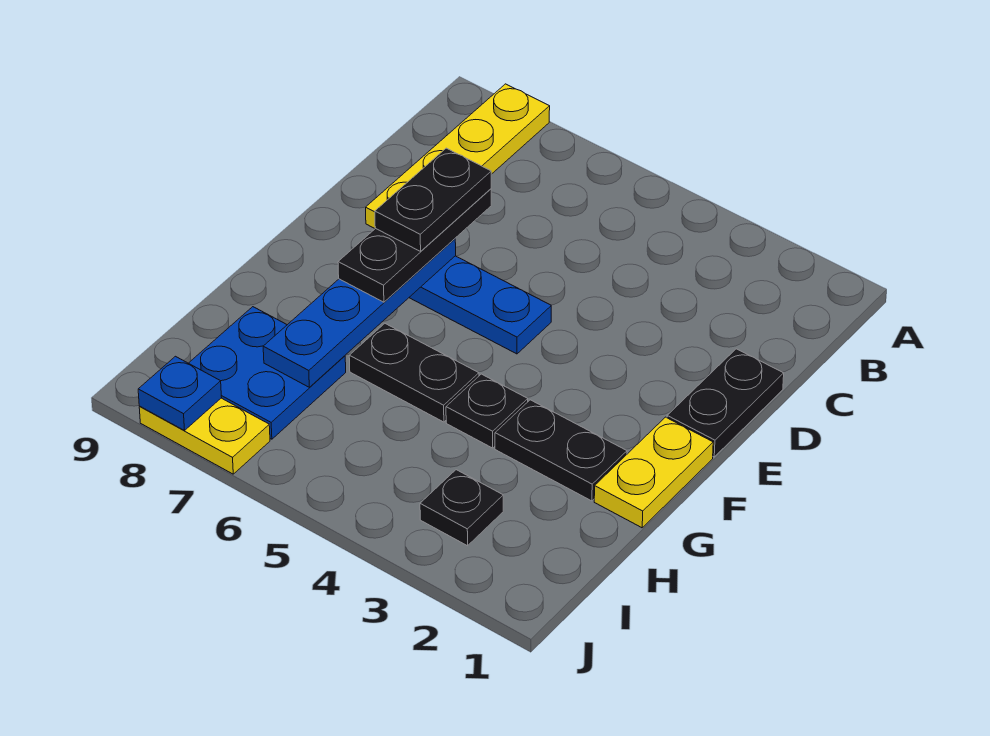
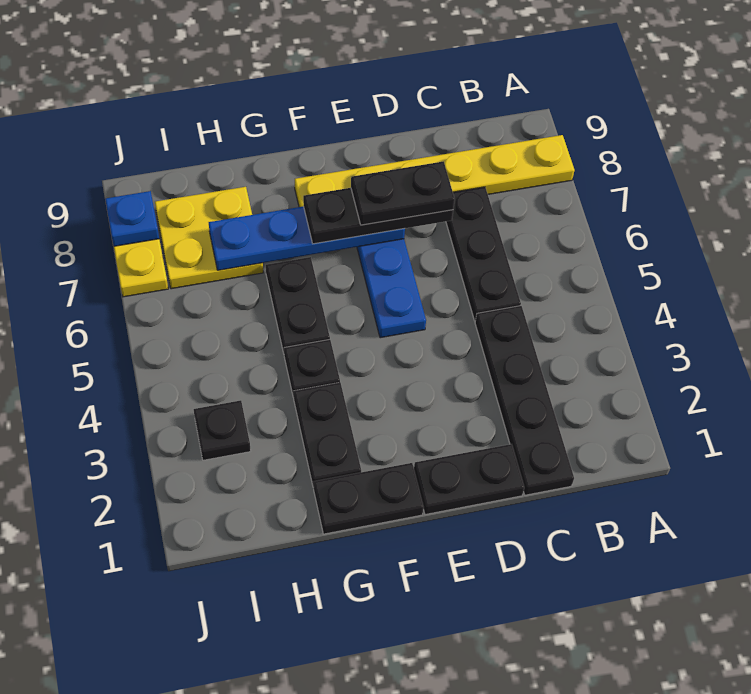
yellow 1x4 plate [366,84,550,228] -> yellow 1x6 plate [295,135,575,207]
none -> black 1x4 plate [475,306,574,495]
none -> black 1x3 plate [446,187,521,321]
yellow 1x2 plate [594,417,713,528] -> black 1x2 plate [314,463,424,534]
blue 2x2 plate [189,307,346,439] -> yellow 2x2 plate [155,187,263,289]

